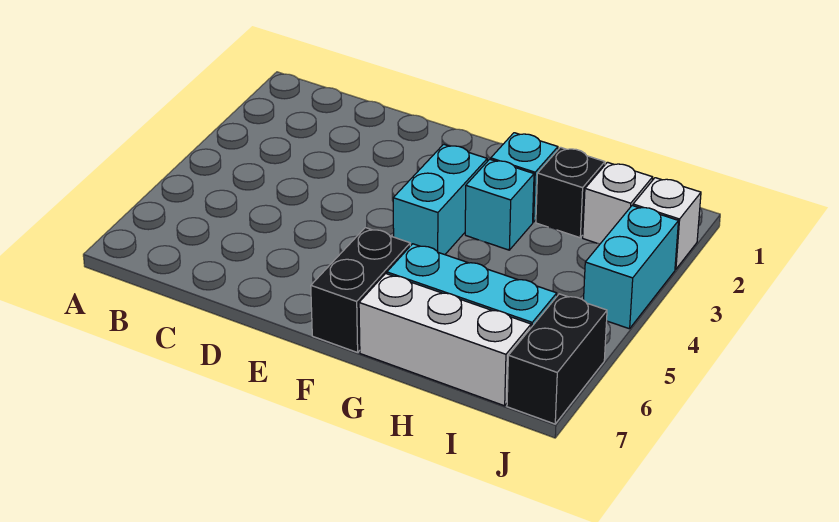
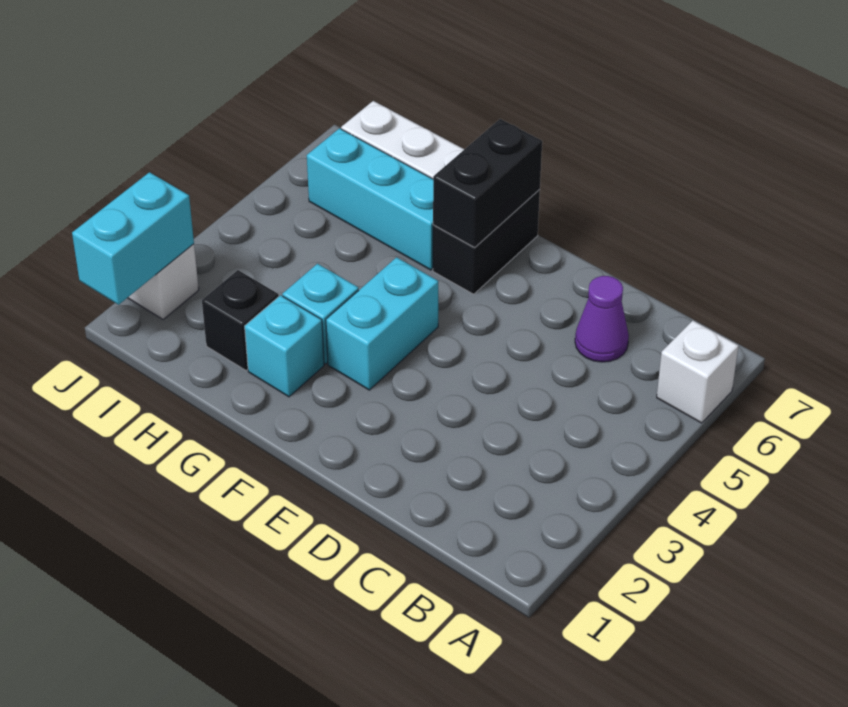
none -> purple 1x1 cone [575,276,629,362]
white 1x1 brick [583,162,653,244] -> white 1x1 brick moved to [657,320,739,423]
cyan 1x2 brick [584,206,678,329] -> cyan 1x2 brick moved to [72,172,194,305]
black 1x2 brick [507,294,607,424] -> black 1x2 brick moved to [433,119,542,247]

